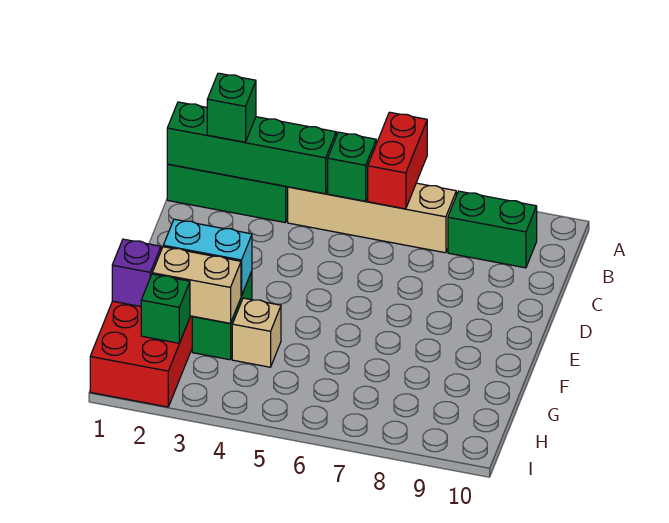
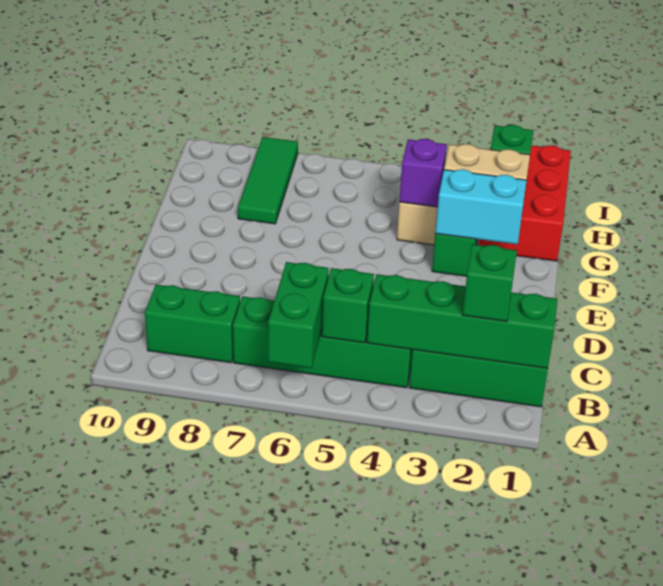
red 1x2 brick [368,112,427,209] -> green 1x2 brick [268,262,329,368]
tan 1x4 brick [288,183,456,253] -> green 1x4 brick [233,296,412,388]
purple 1x1 brick [112,239,161,307] -> purple 1x1 brick moved to [399,139,447,207]
none -> green 1x3 tile [238,137,298,224]

